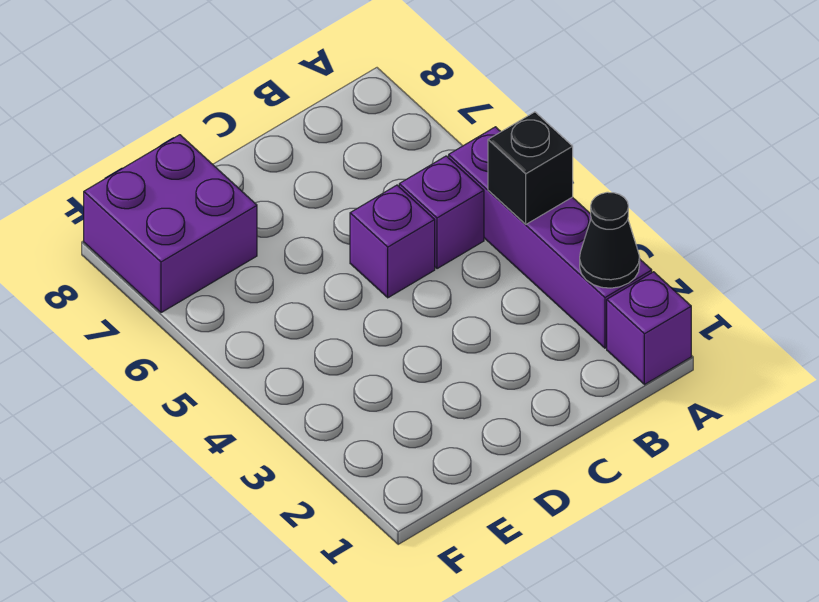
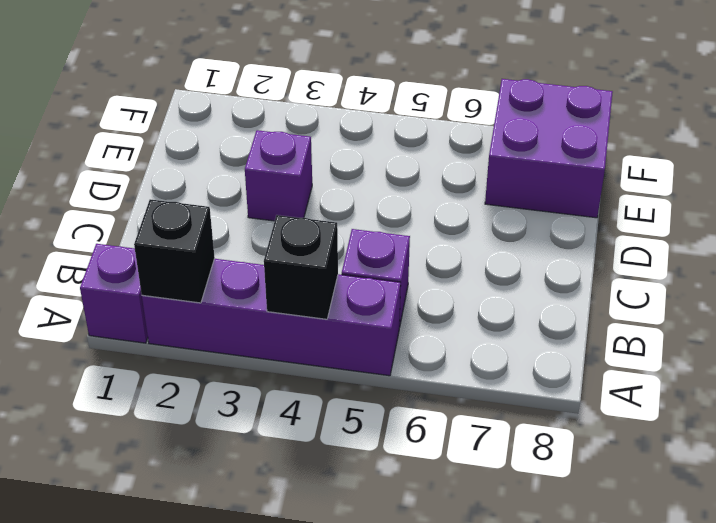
black 1x1 cone [580,192,640,288] -> black 1x1 brick [134,199,215,303]
purple 1x1 brick [350,185,435,298] -> purple 1x1 brick moved to [245,130,312,221]

